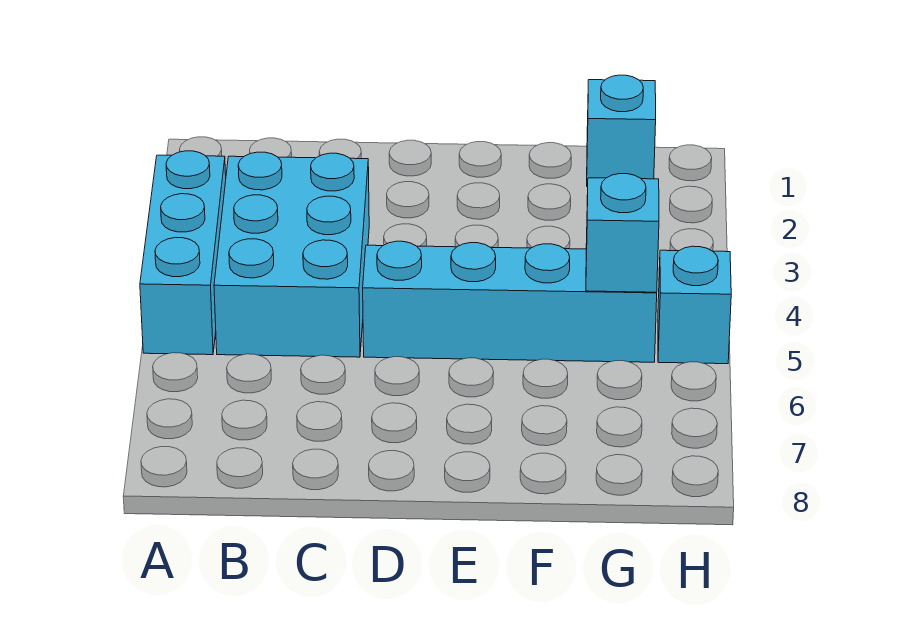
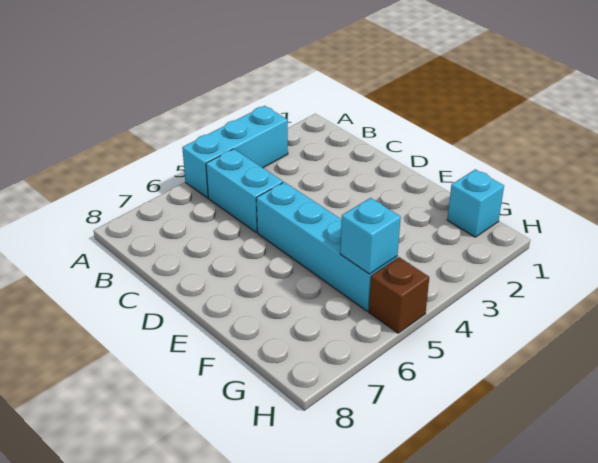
cyan 2x3 brick [214,152,369,357] -> cyan 1x2 brick [206,149,283,232]
cyan 1x1 brick [658,246,731,364] -> brown 1x1 brick [369,257,429,333]

